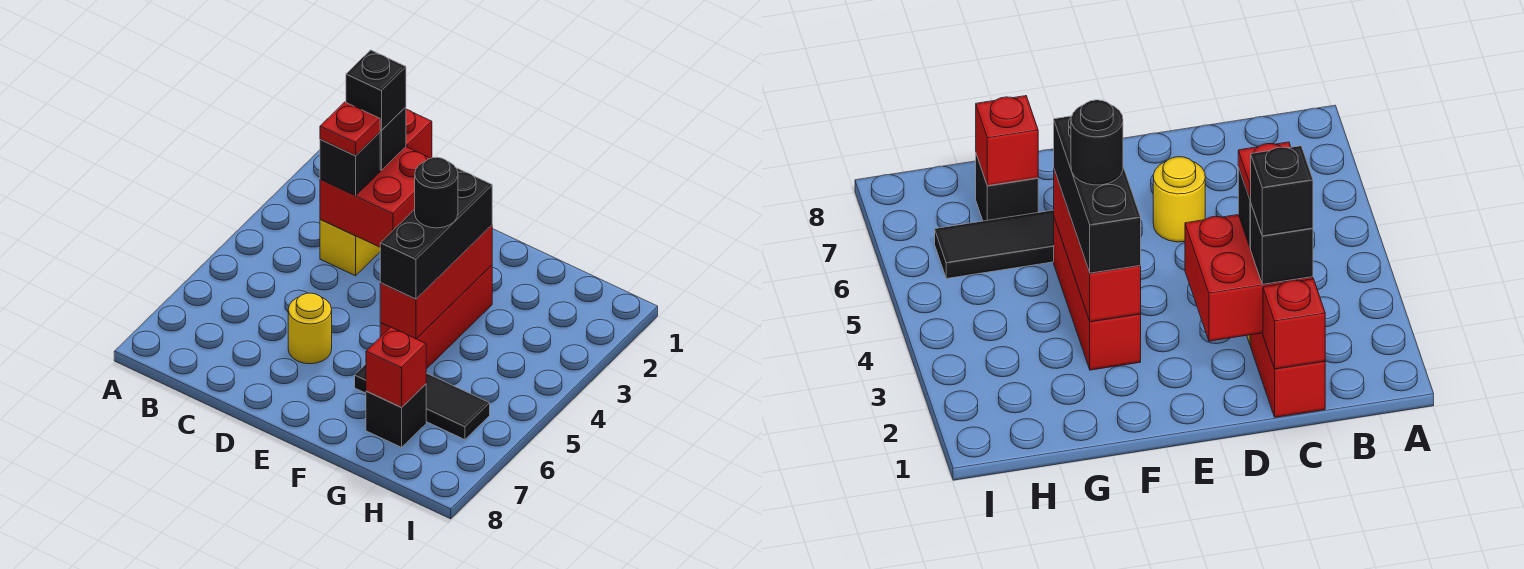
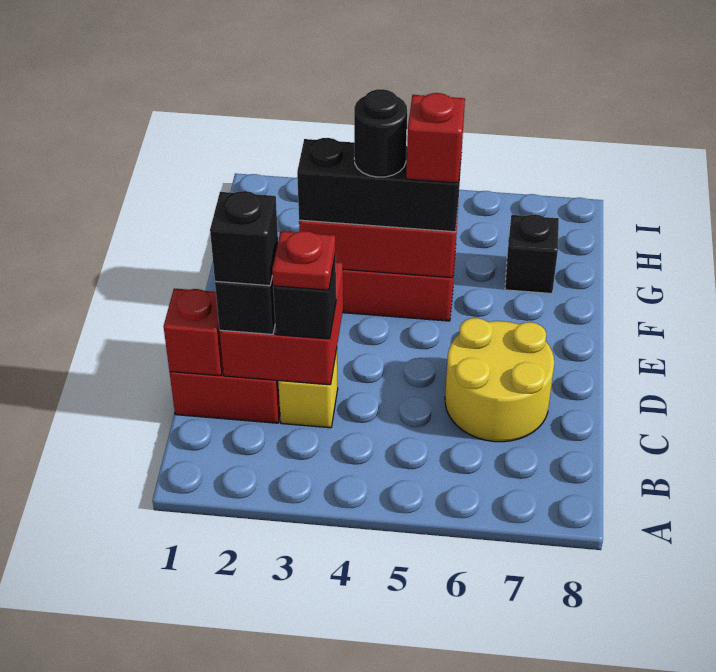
yellow 1x1 round brick [288,293,332,364] -> yellow 2x2 round brick [445,318,554,442]
black 1x3 tile [355,364,490,440] -> none
red 1x1 brick [366,327,426,407] -> red 1x1 brick moved to [406,93,465,183]

